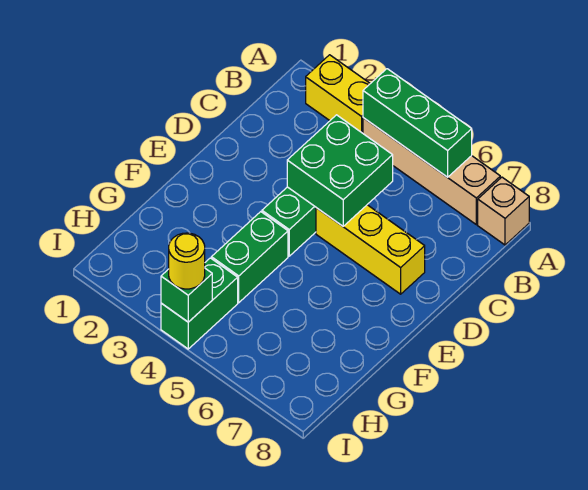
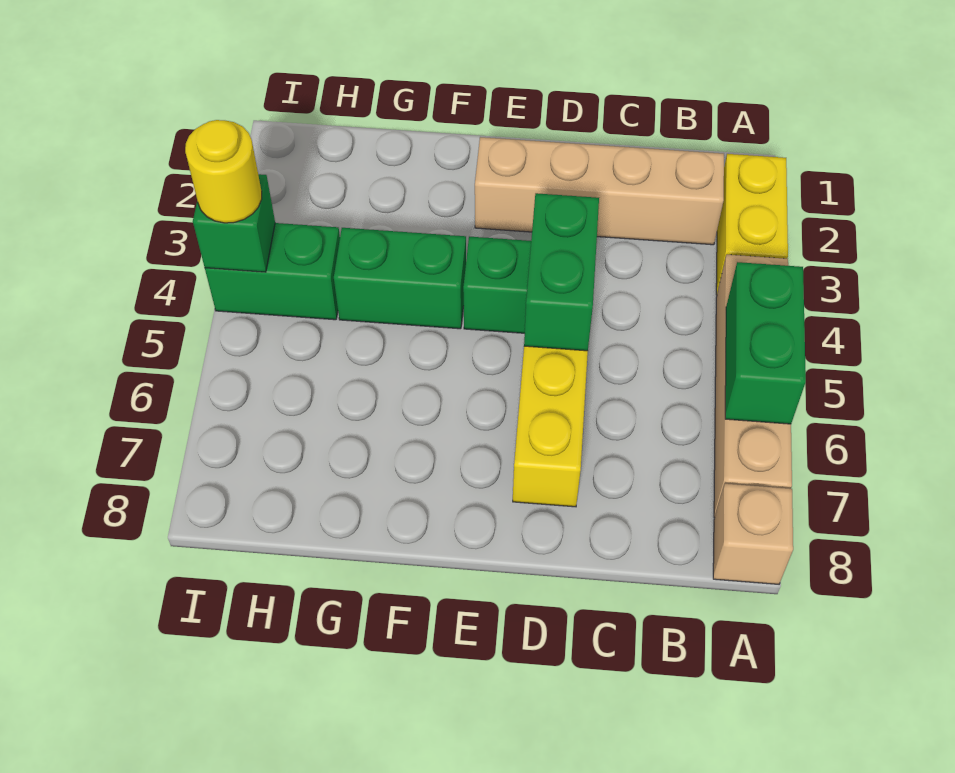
green 1x3 brick [363,69,472,177] -> green 1x2 brick [725,262,806,424]
none -> tan 1x4 brick [475,137,724,245]
green 2x2 brick [287,115,393,226] -> green 1x2 brick [524,193,599,351]

